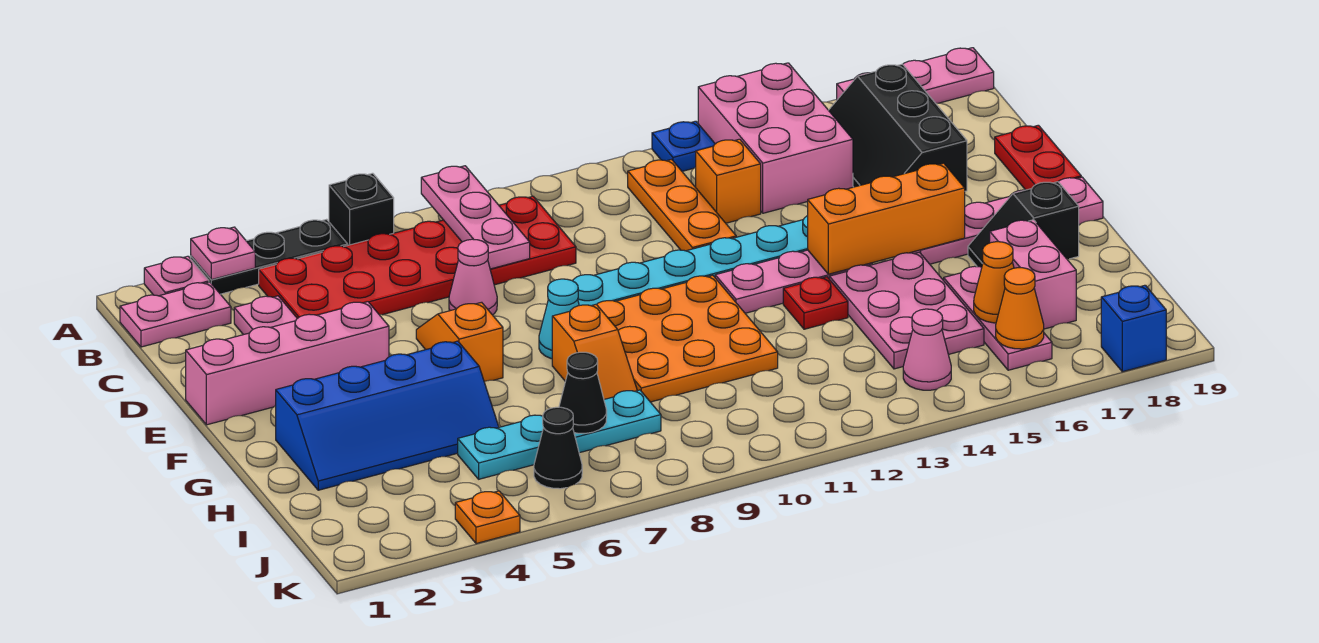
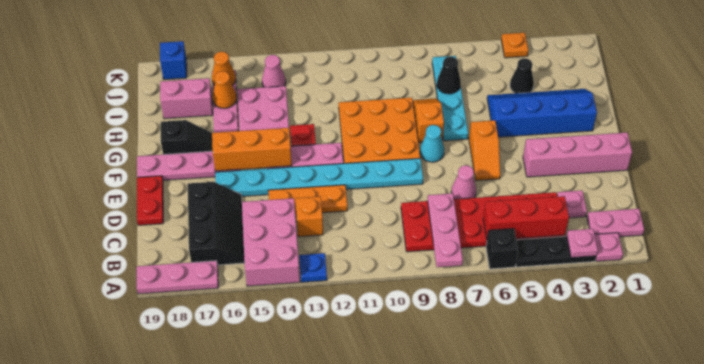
none -> red 1x3 brick [483,196,569,239]
orange 1x3 plate [628,159,736,251] -> orange 1x3 plate turned to [268,185,347,215]
pink 1x2 brick [990,220,1076,329] -> pink 1x2 brick turned to [160,78,213,119]
cyan 1x4 plate [458,390,661,479] -> cyan 1x4 plate turned to [432,56,468,141]
black 1x1 cone [534,407,582,489] -> black 1x1 cone moved to [510,58,534,93]

